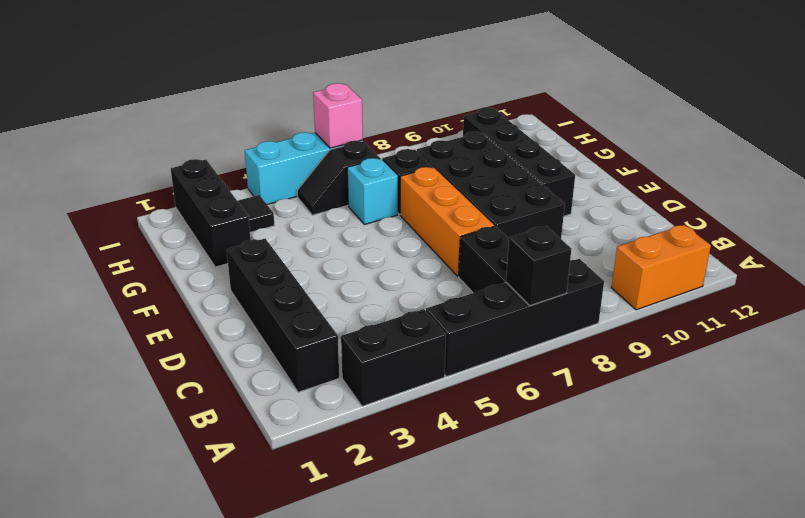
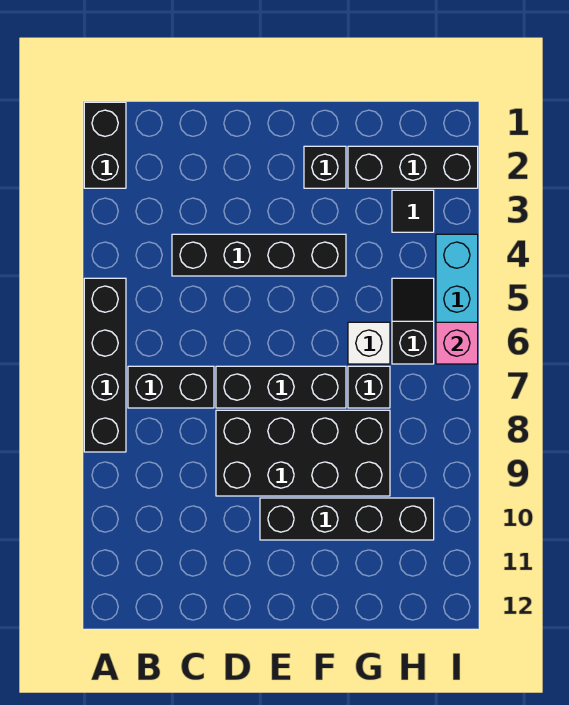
black 1x2 brick [341,309,446,406] -> black 1x2 brick moved to [84,102,126,188]
black 1x1 brick [506,226,571,305] -> black 1x1 brick moved to [304,146,346,188]
orange 1x2 brick [611,225,711,310] -> none
black 1x4 brick [227,239,339,392] -> black 1x4 brick moved to [172,234,346,276]
orange 1x3 brick [400,167,494,276] -> black 1x3 brick [216,366,346,408]
cyan 1x1 brick [347,158,398,225] -> white 1x1 brick [348,322,390,364]

